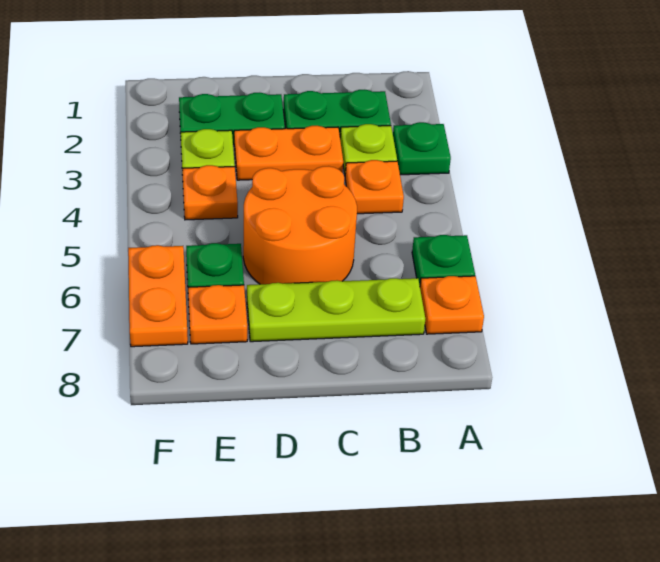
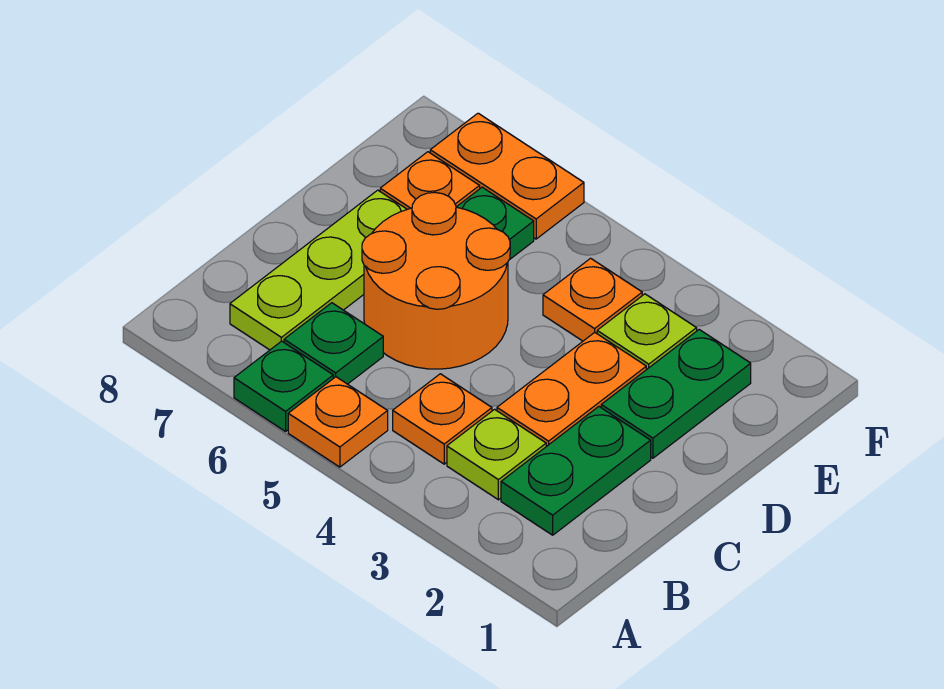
green 1x1 plate [393,122,451,175] -> green 1x1 plate moved to [284,303,383,384]
orange 1x1 plate [420,276,484,334] -> orange 1x1 plate moved to [288,377,388,467]

